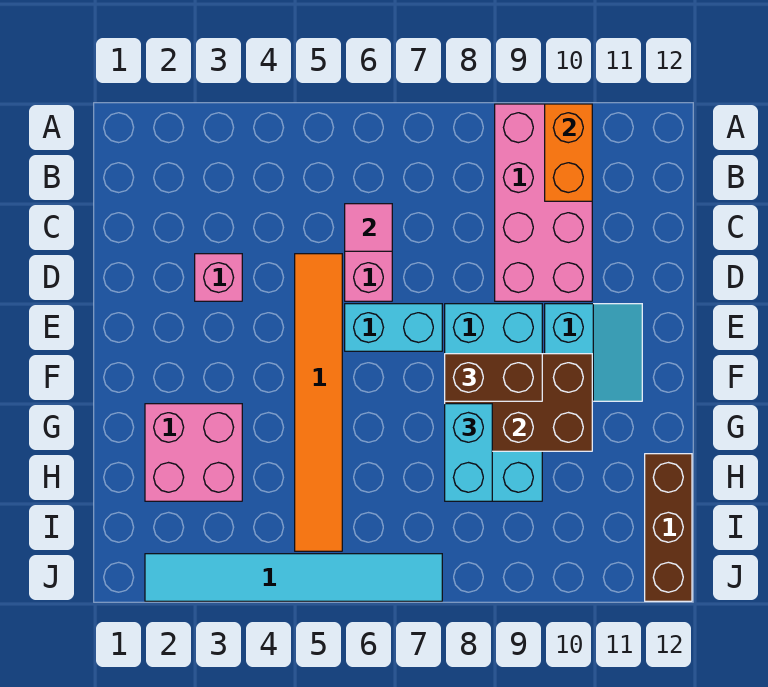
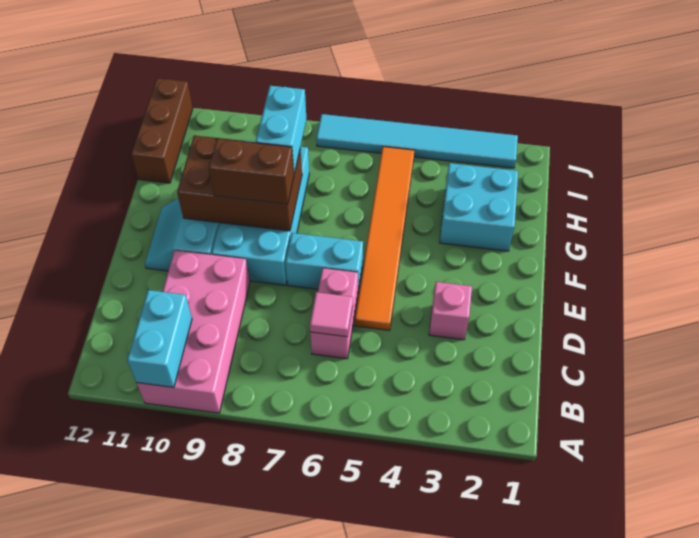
orange 1x2 brick [545,104,592,201] -> cyan 1x2 brick [127,290,192,387]
pink 2x2 brick [145,404,242,501] -> cyan 2x2 brick [440,163,518,251]

